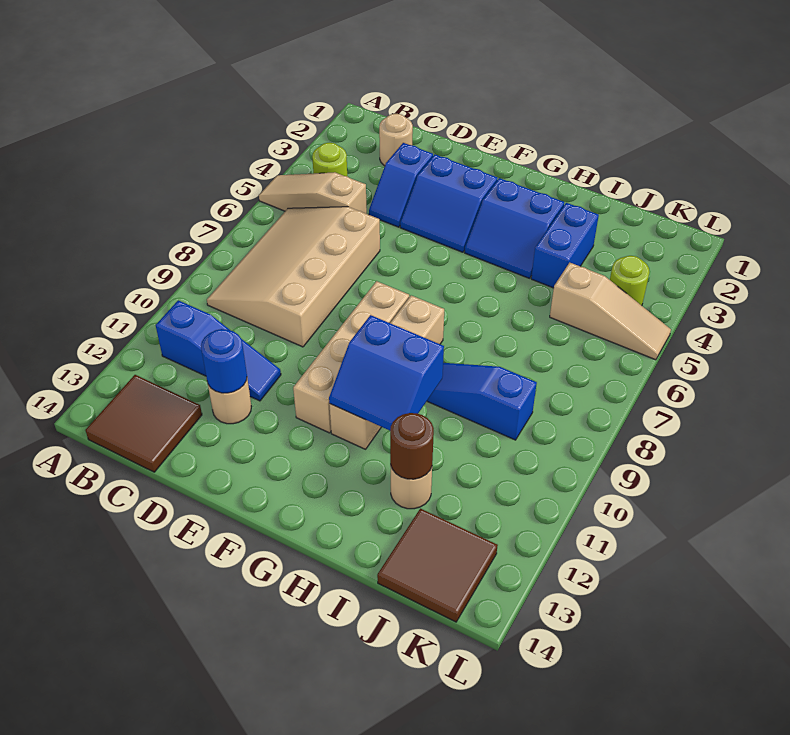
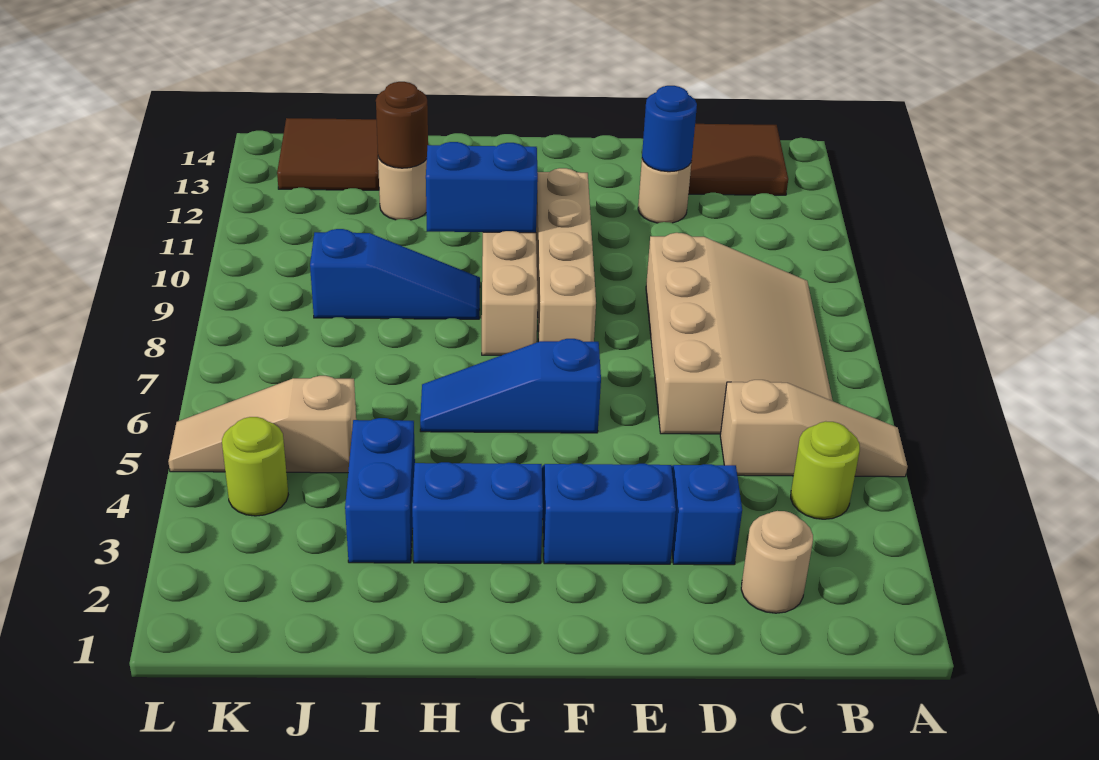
blue 1x3 slope [156,300,281,401] -> blue 1x3 slope moved to [420,339,601,433]

